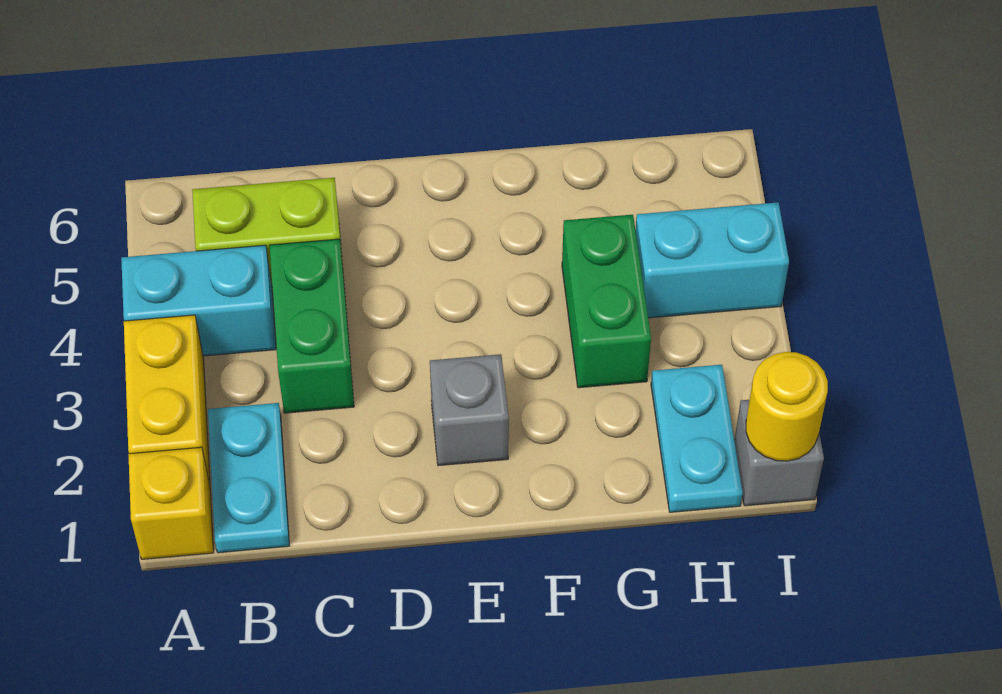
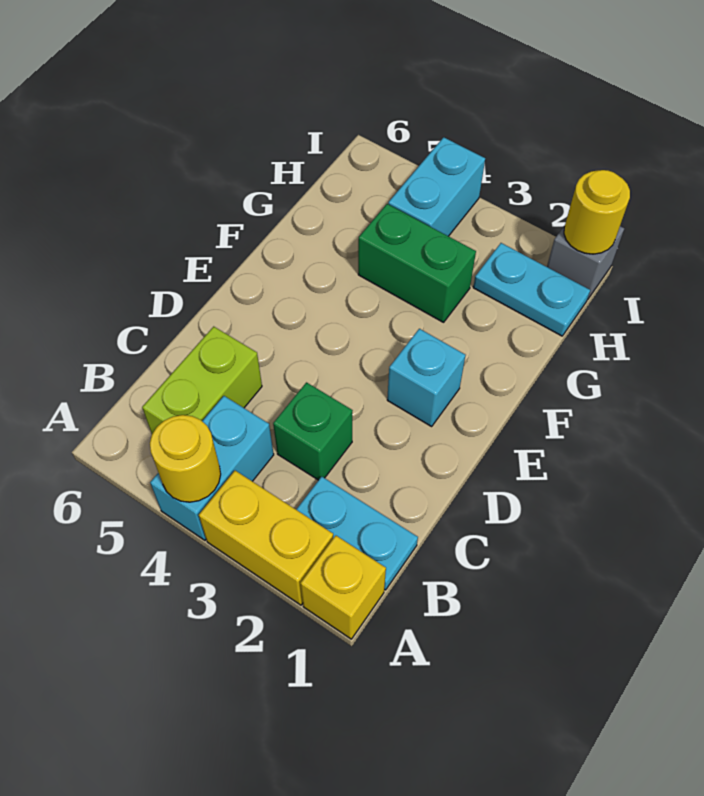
none -> yellow 1x1 round brick [150,415,221,502]
green 1x2 brick [270,239,354,413] -> green 1x1 brick [273,382,353,480]
grey 1x1 brick [430,354,509,466] -> cyan 1x1 brick [387,329,466,426]

